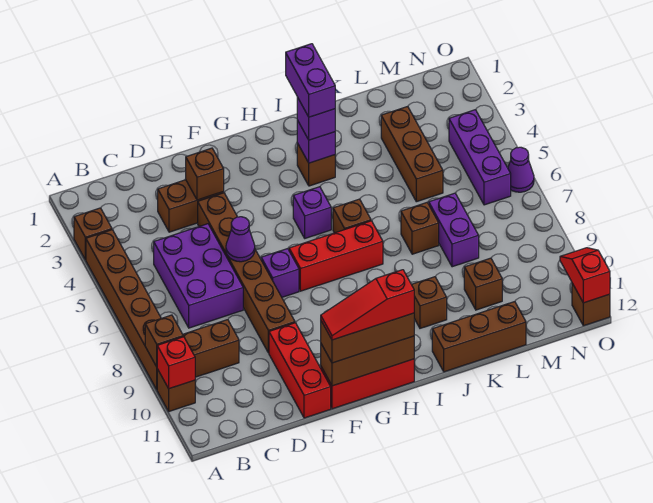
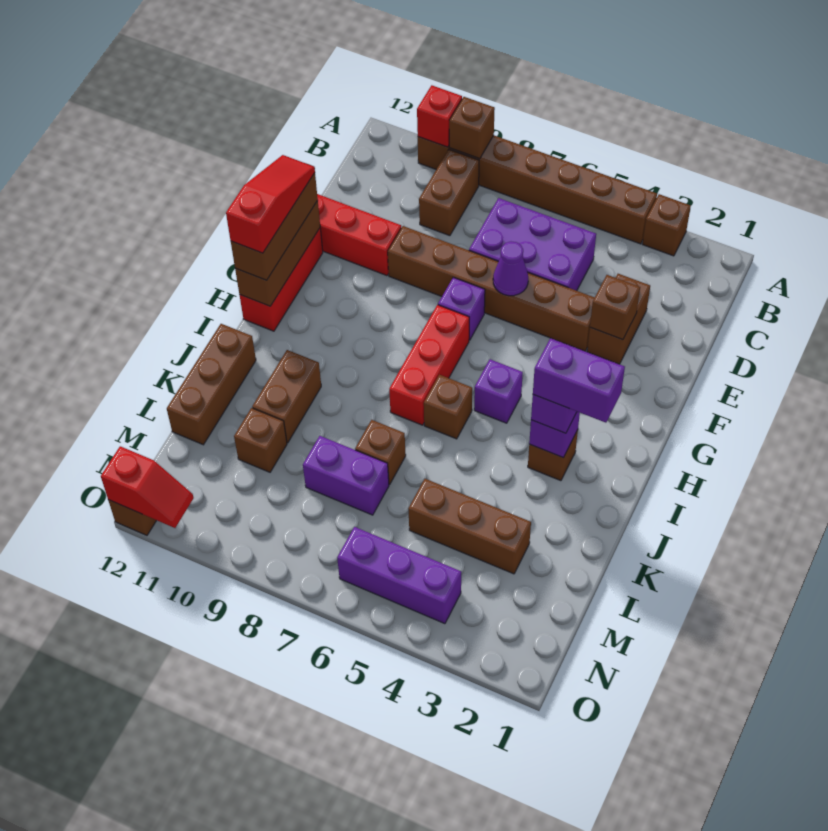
brown 1x1 brick [412,277,447,328] -> brown 1x2 brick [252,350,321,443]
purple 1x1 cone [508,147,534,192] -> none

